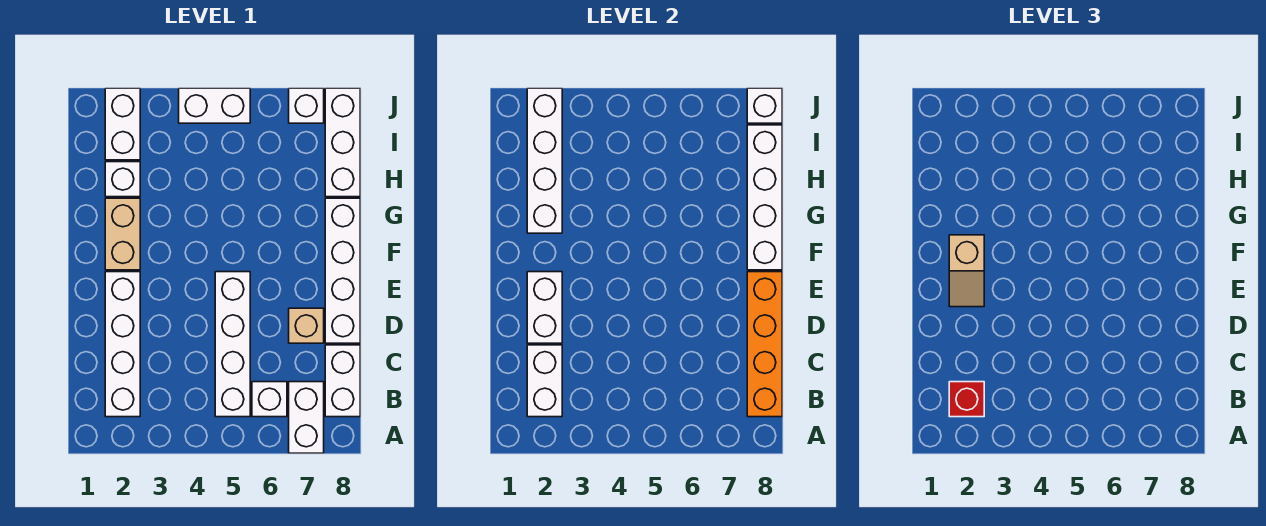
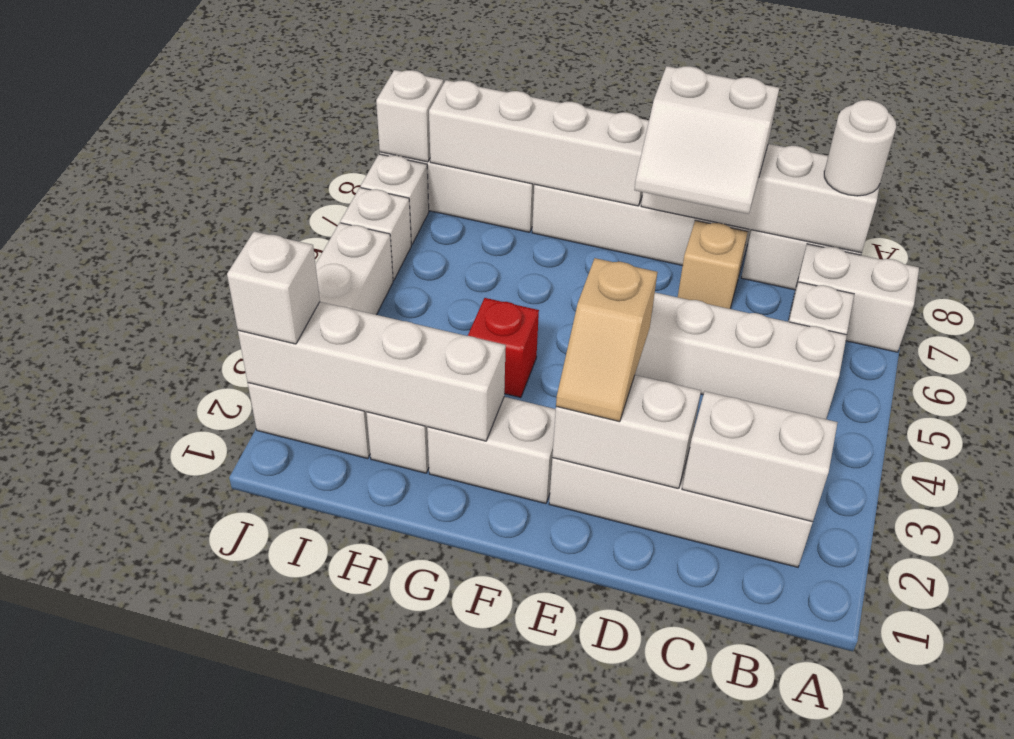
red 1x1 brick [949,382,984,417] -> red 1x1 brick moved to [468,298,539,398]
orange 1x4 brick [747,272,782,417] -> white 1x4 brick [641,144,880,253]
none -> white 1x1 round brick [824,100,896,196]
none -> white 2x2 slope [634,66,779,214]
tan 1x2 slope [949,235,984,307] -> tan 1x2 slope turned to [556,258,657,422]
tan 1x2 brick [105,198,140,270] -> white 1x2 brick [427,397,556,504]
none -> white 1x1 brick [227,232,320,344]
none -> white 1x1 brick [340,188,411,280]

